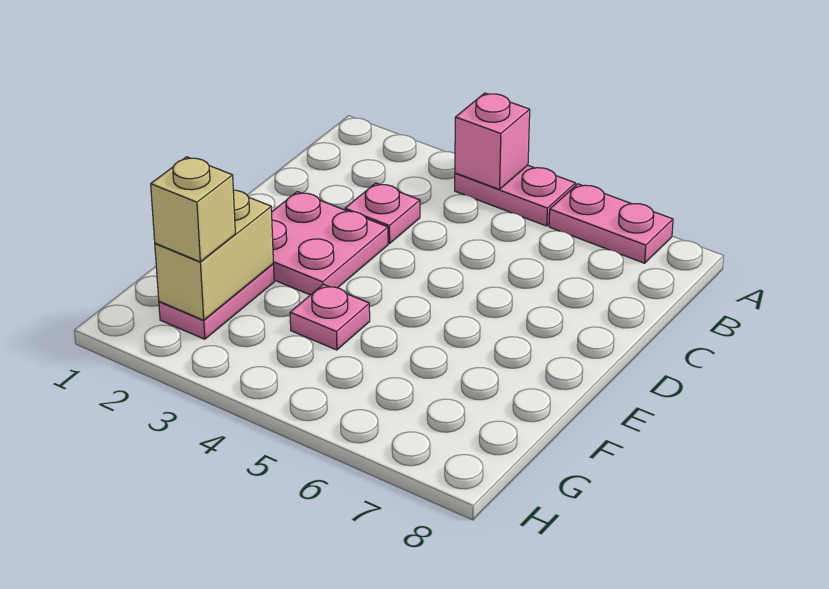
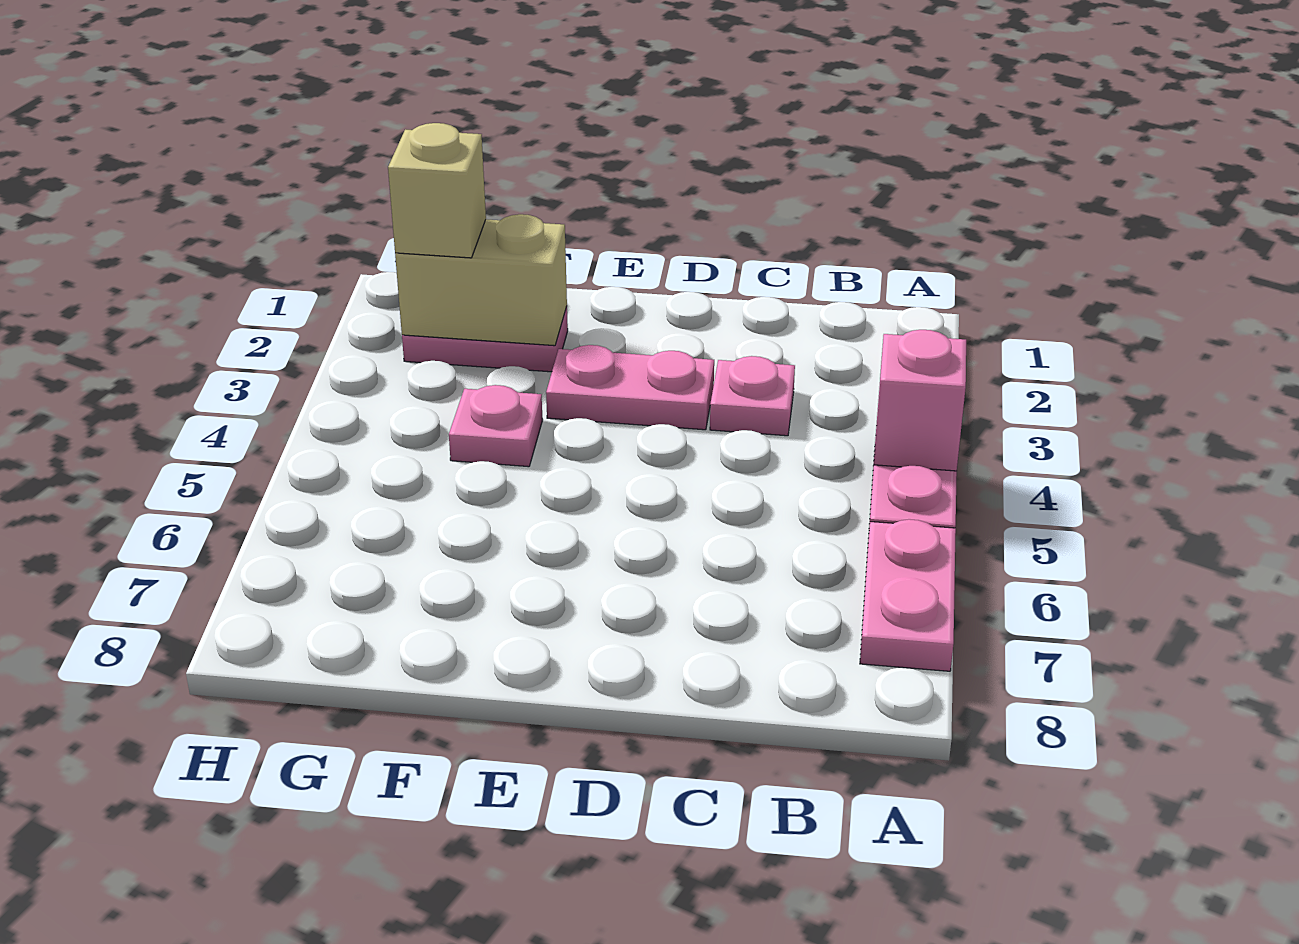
pink 2x2 plate [272,192,388,295] -> pink 1x2 plate [546,345,714,430]

